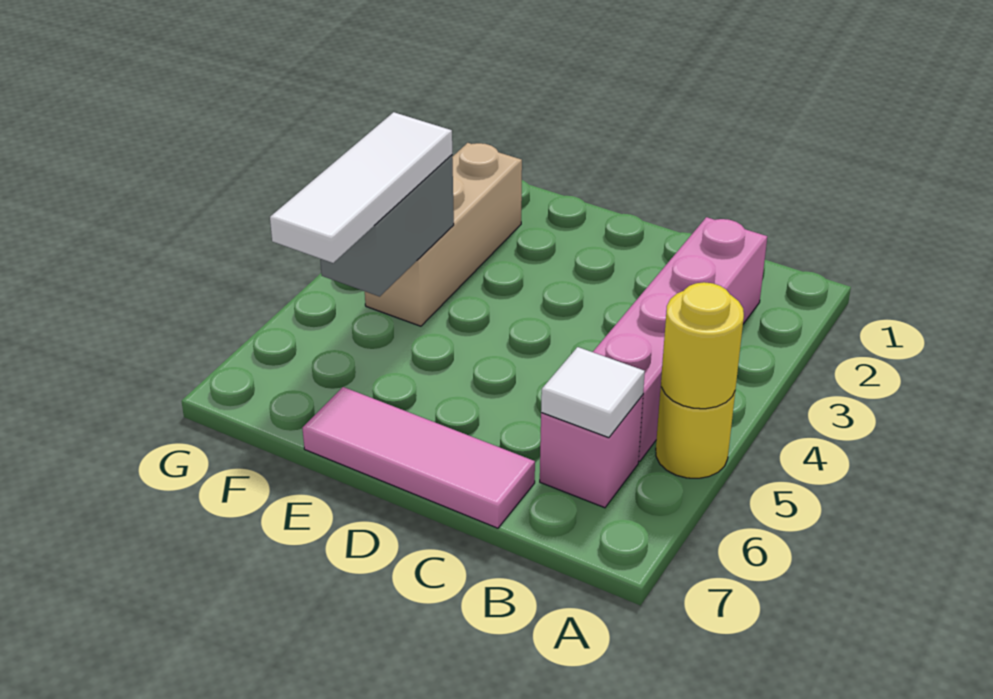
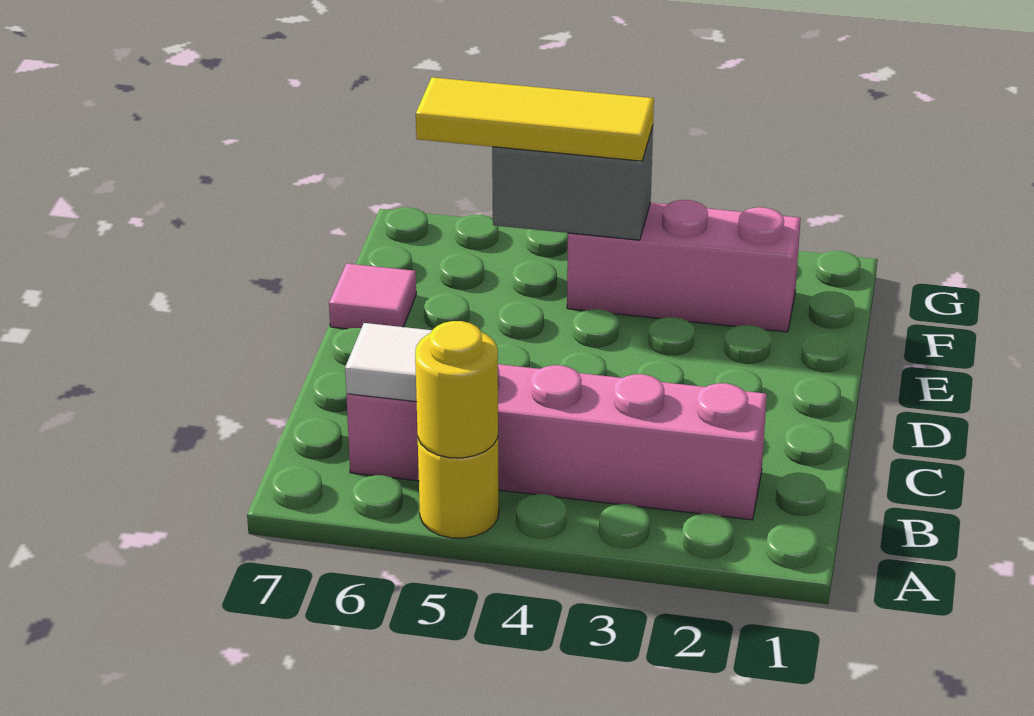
pink 1x3 tile [303,387,535,528] -> pink 1x1 tile [329,264,416,329]
tan 1x3 brick [365,143,522,326] -> pink 1x3 brick [567,200,801,332]
white 1x3 tile [270,112,452,263] -> yellow 1x3 tile [416,77,654,161]

